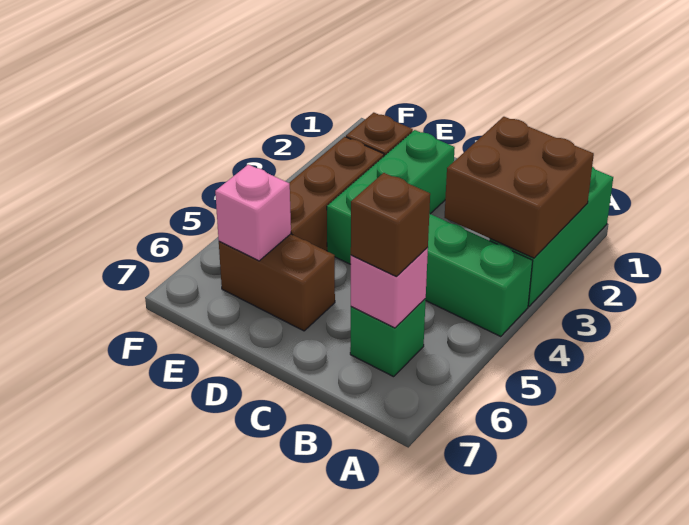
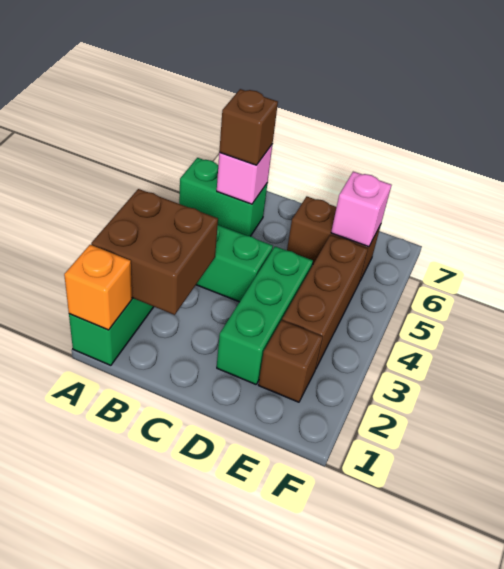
none -> orange 1x1 brick [64,245,132,330]
green 1x1 brick [350,299,426,377] -> green 1x2 brick [179,158,267,236]

